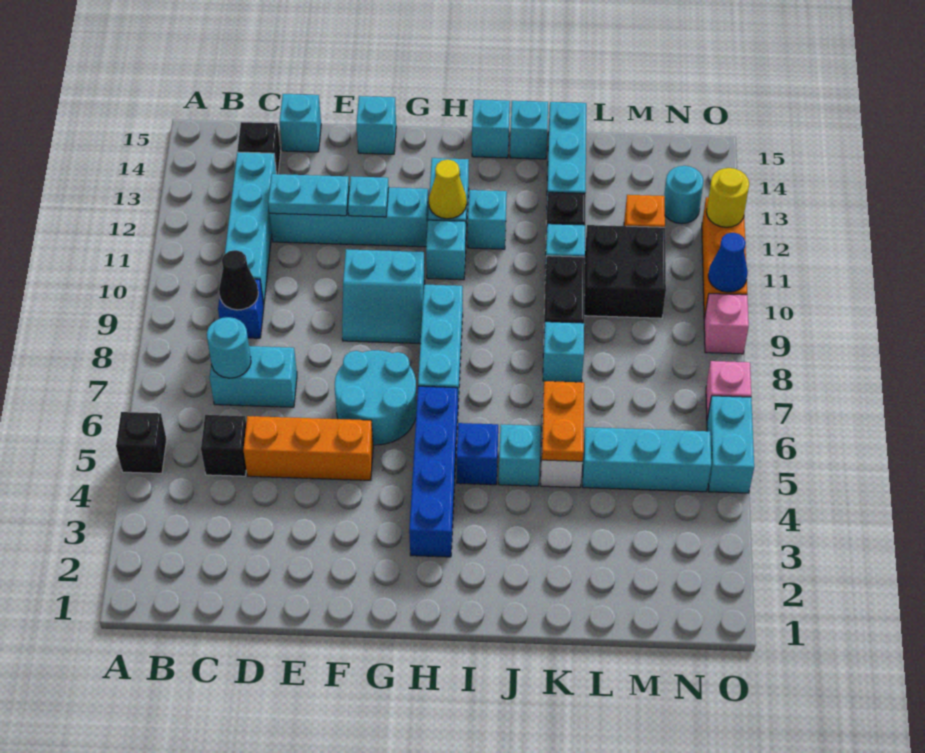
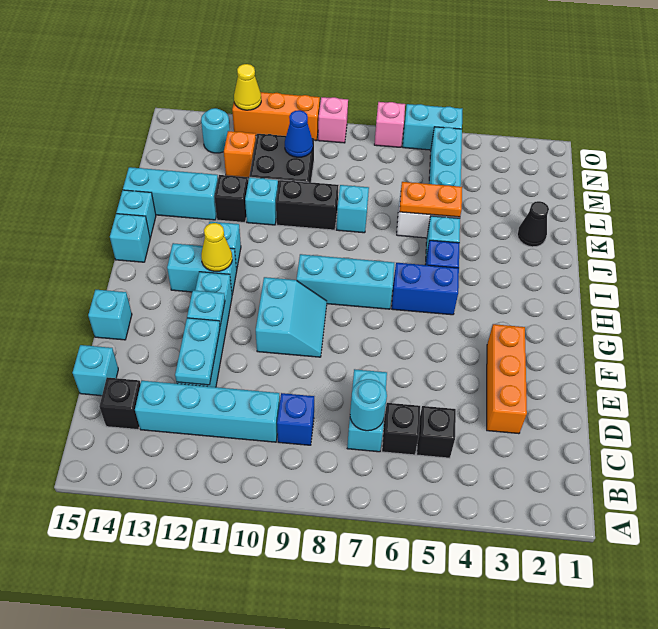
black 1x1 brick [116,412,167,474] -> black 1x1 brick moved to [382,403,420,455]
black 1x1 cone [219,250,258,310] -> black 1x1 cone moved to [517,201,549,247]
orange 1x3 brick [243,416,373,481] -> orange 1x3 brick moved to [487,324,527,434]
cyan 2x2 round brick [335,350,417,445] -> none
blue 1x4 brick [409,386,458,557] -> blue 1x2 brick [392,263,459,315]
cyan 1x1 brick [426,220,466,280] -> none
blue 1x1 cone [708,233,748,292] -> blue 1x1 cone moved to [285,110,313,157]
yellow 1x1 round brick [706,168,749,227] -> yellow 1x1 cone [234,64,261,110]

